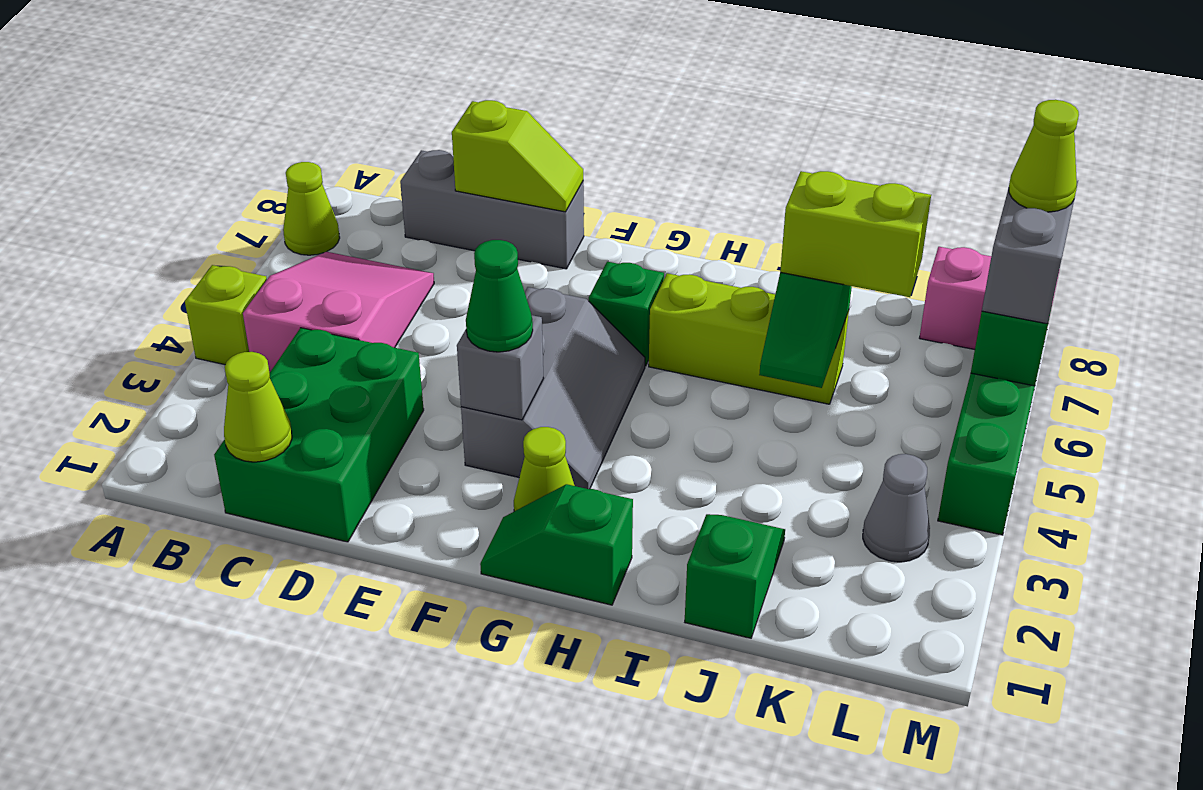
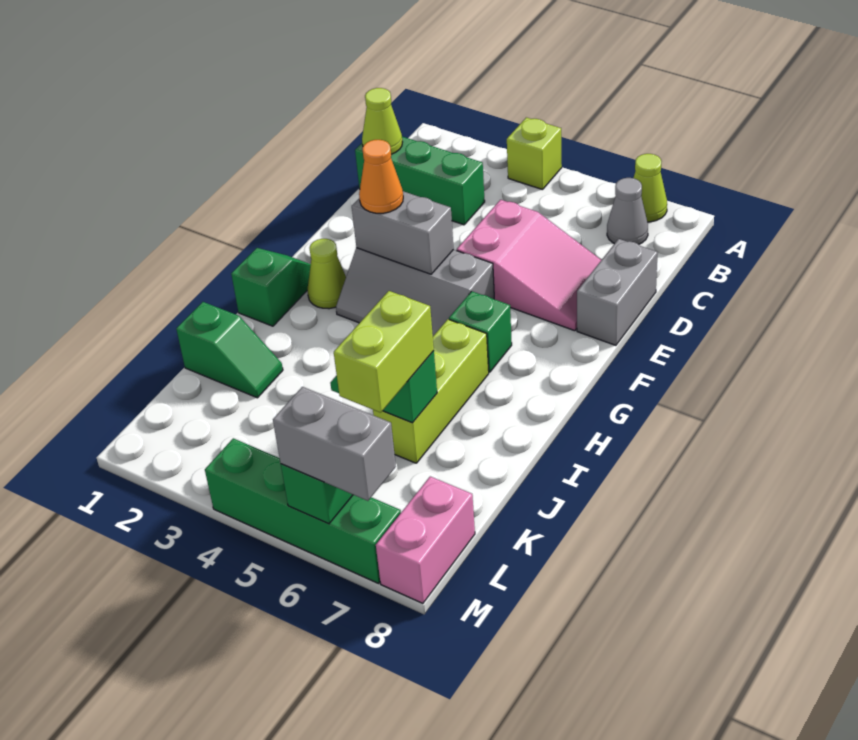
pink 2x3 slope [243,252,434,373] -> pink 2x3 slope moved to [457,200,601,331]
green 2x3 brick [214,328,424,542] -> green 1x3 brick [355,137,485,225]
grey 1x3 brick [400,150,584,269] -> grey 1x2 brick [577,239,658,345]
lime 1x2 slope [452,100,583,212] -> none
grey 1x1 brick [457,315,544,420] -> grey 1x2 brick [352,191,454,274]
green 1x1 cone [466,240,533,352] -> orange 1x1 cone [359,140,403,213]
grey 1x1 cone [863,454,930,562] -> grey 1x1 cone moved to [607,178,648,244]
lime 1x1 cone [1009,100,1079,212] -> none

